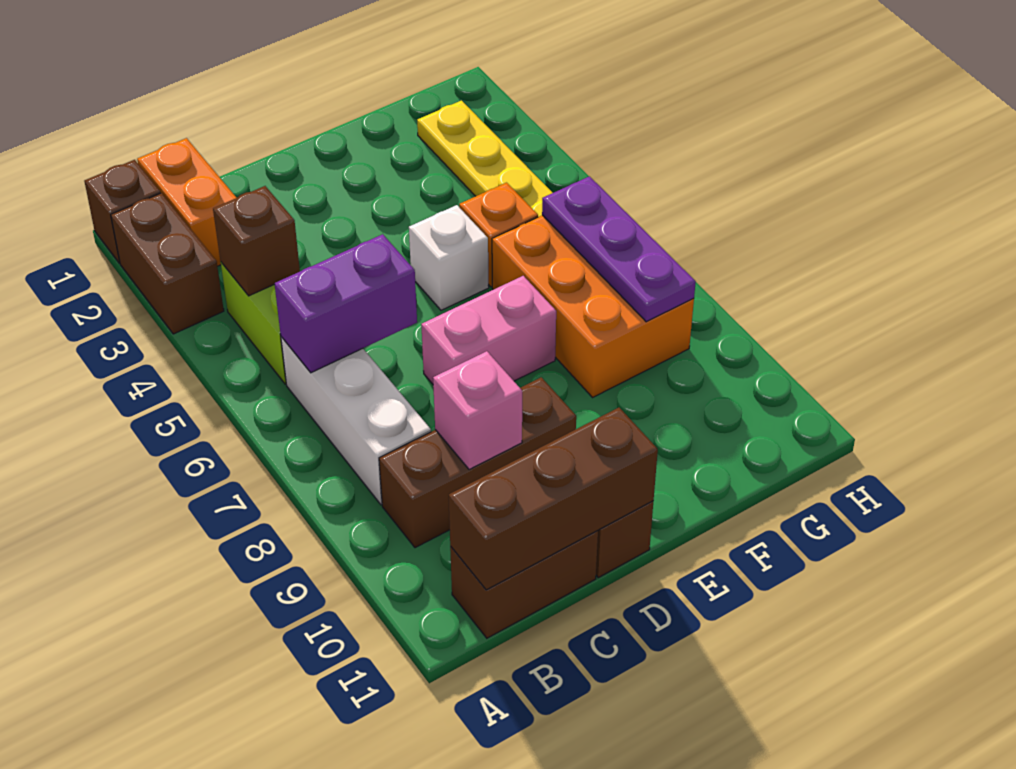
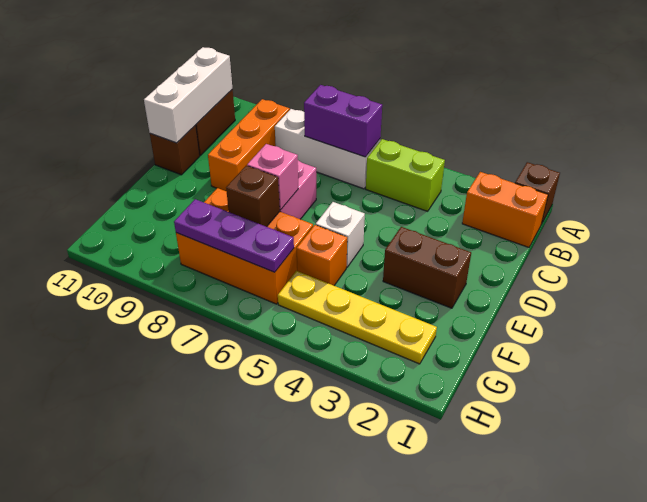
brown 1x2 brick [111,193,224,334] -> brown 1x2 brick moved to [383,227,471,308]
brown 1x1 brick [213,186,300,296] -> brown 1x1 brick moved to [226,166,280,227]
purple 1x2 brick [275,234,417,373] -> purple 1x2 brick turned to [304,85,382,157]
brown 1x3 brick [379,377,576,548] -> orange 1x3 brick [208,99,290,191]
brown 1x3 brick [449,408,658,590] -> white 1x3 brick [144,47,233,143]
pink 1x1 brick [433,351,522,470] -> pink 1x1 brick moved to [247,144,298,210]

